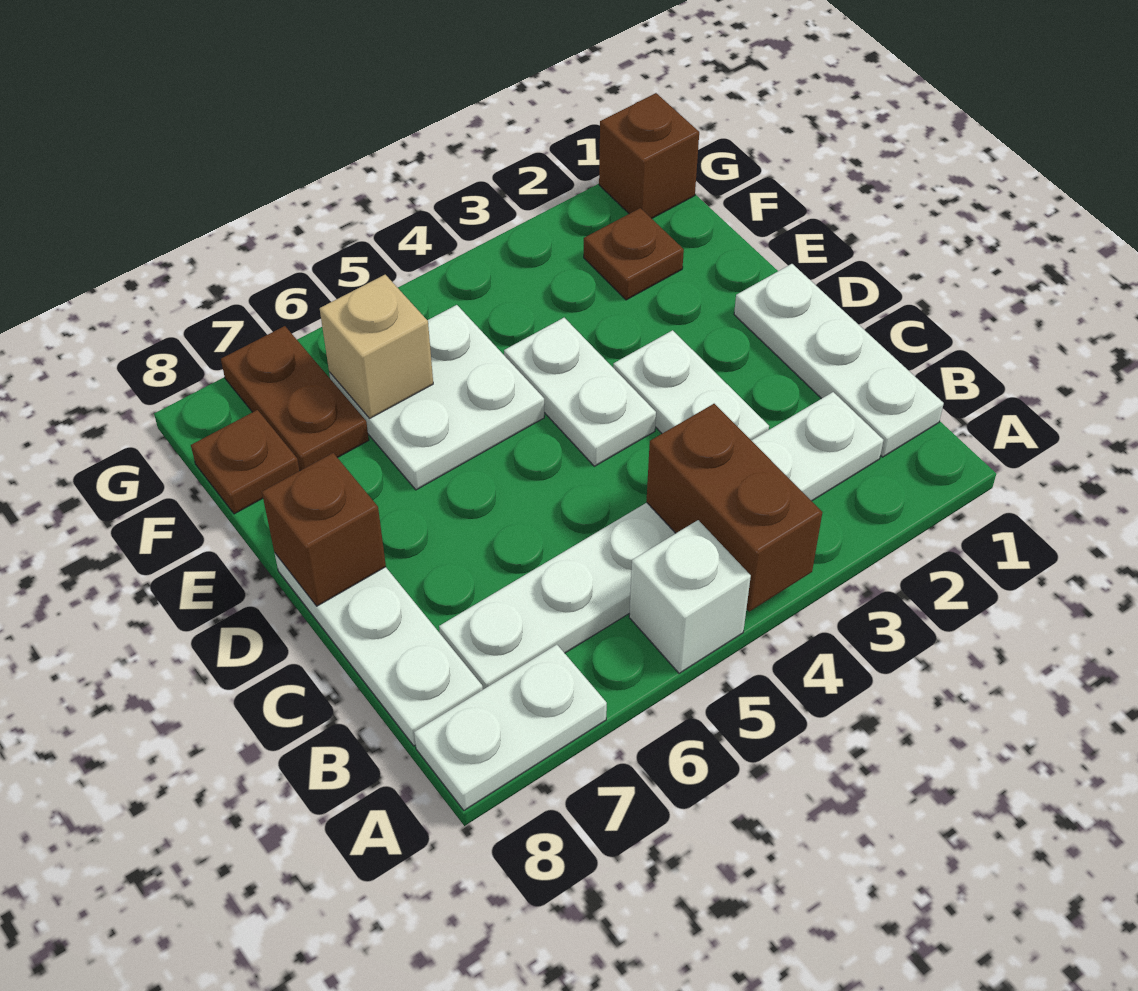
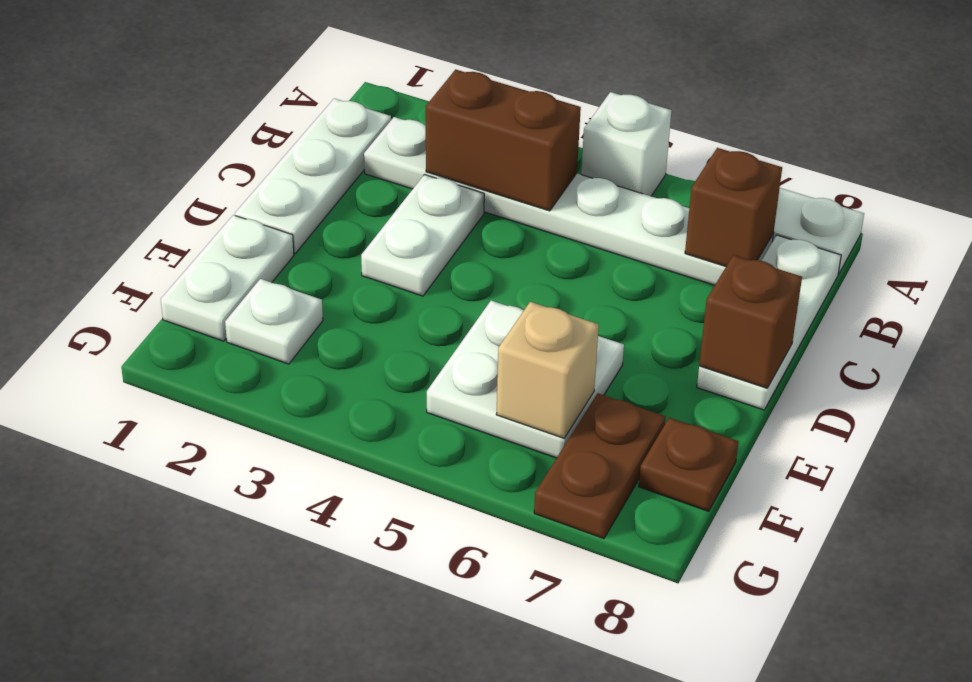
brown 1x2 brick [646,404,822,612] -> brown 1x2 brick turned to [426,70,581,211]
white 1x2 plate [504,318,656,466] -> white 1x2 plate moved to [161,215,294,341]
brown 1x1 plate [584,208,684,300] -> white 1x1 plate [225,279,323,364]
brown 1x1 brick [599,93,699,218] -> brown 1x1 brick moved to [685,148,782,266]

